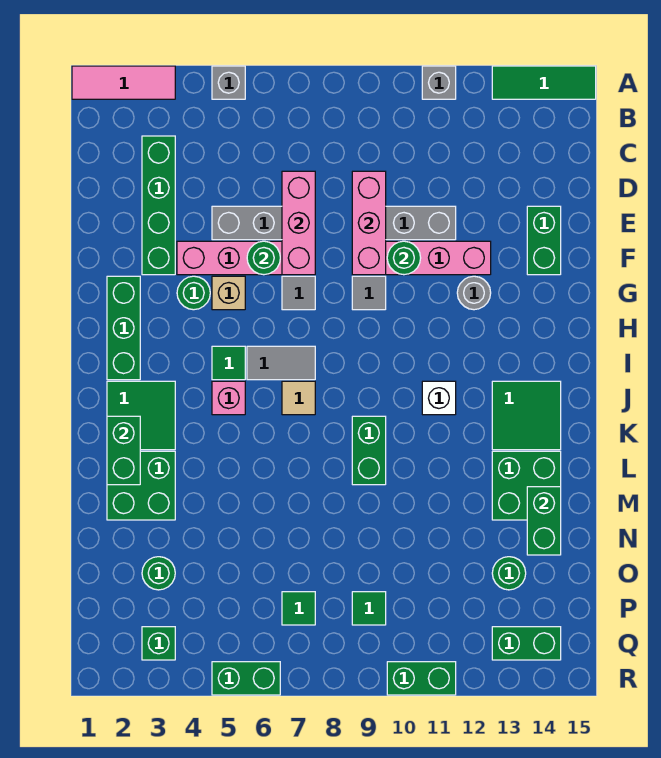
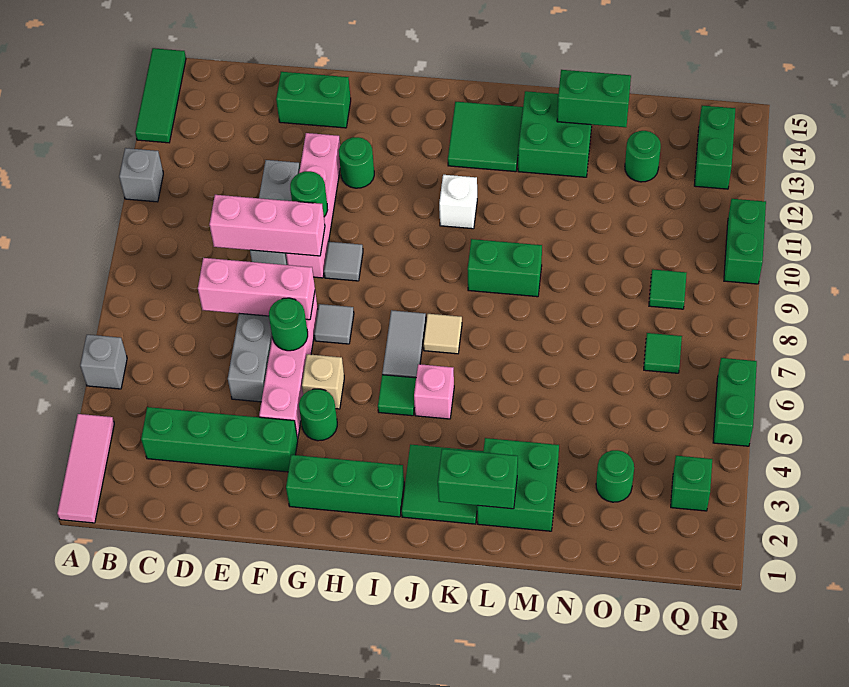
grey 1x1 round brick [457,276,491,310] -> green 1x1 round brick [339,137,374,188]

